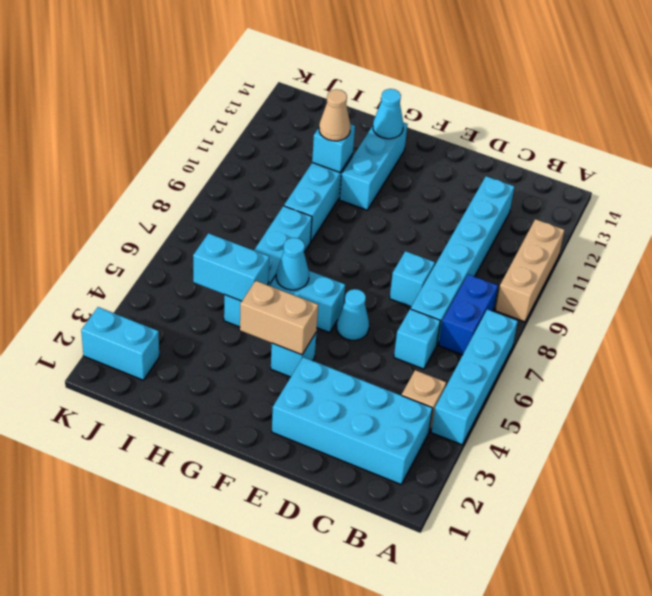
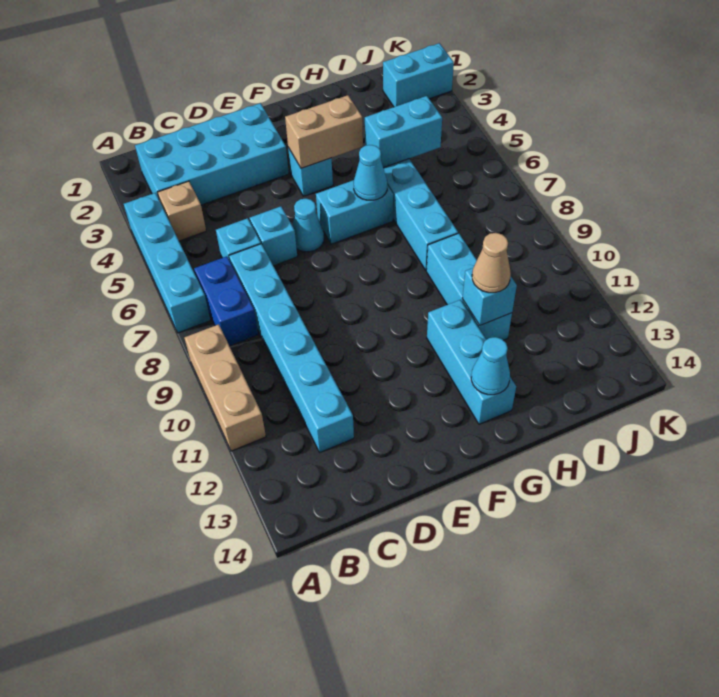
cyan 1x1 brick [390,251,435,307] -> cyan 1x1 brick moved to [250,206,297,266]

